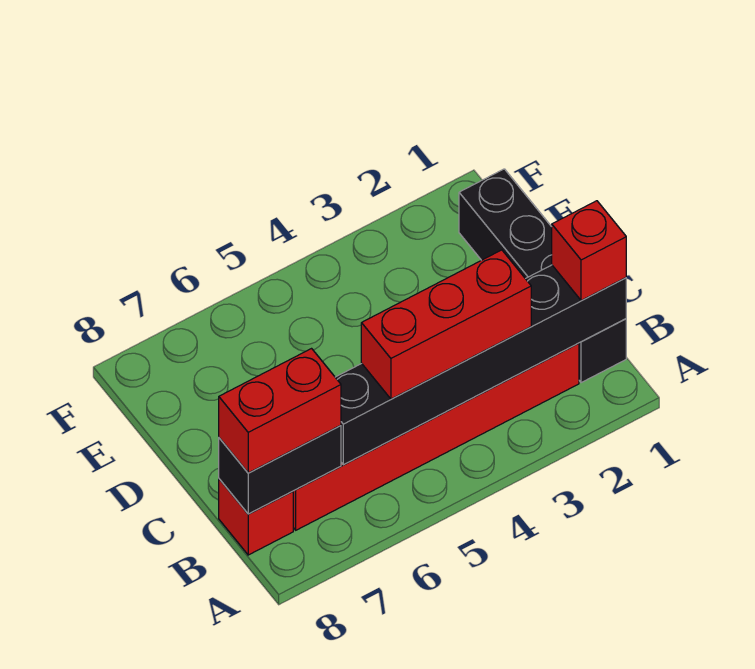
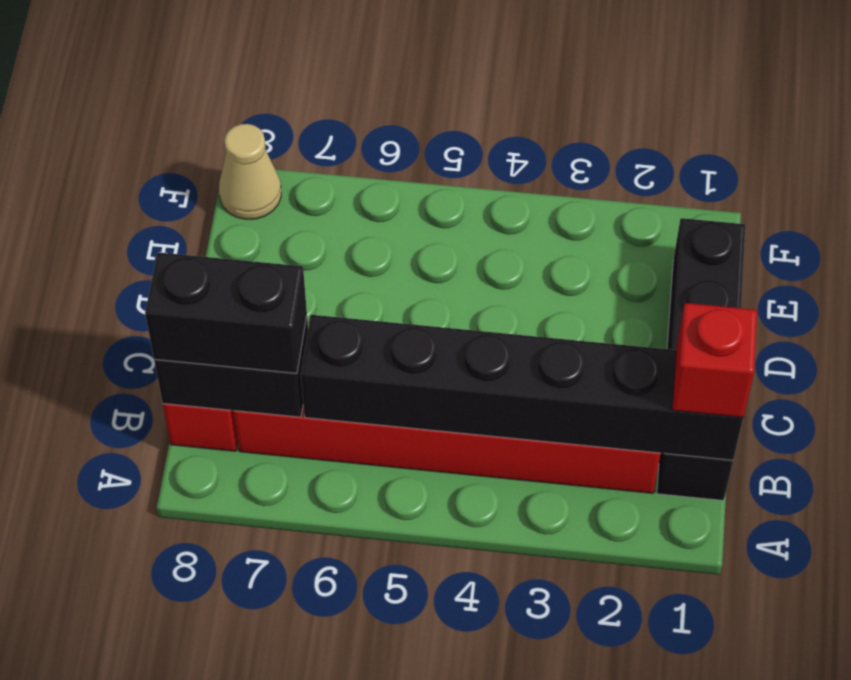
red 1x3 brick [361,250,531,399] -> none
red 1x2 brick [219,349,341,473] -> black 1x2 brick [145,252,307,373]
none -> tan 1x1 cone [219,124,281,219]

